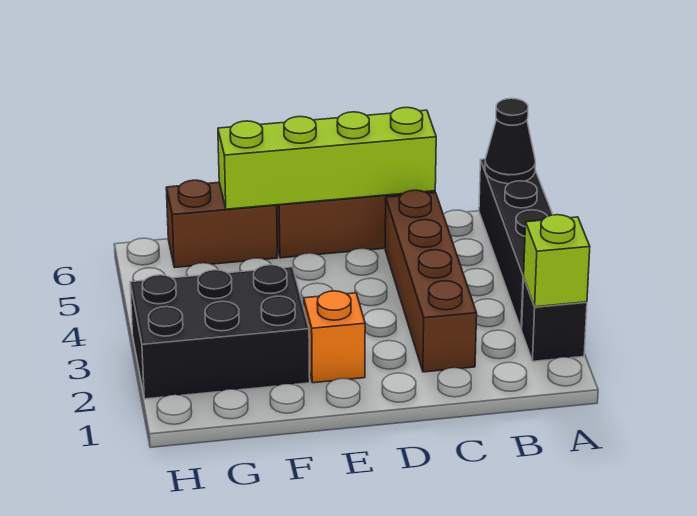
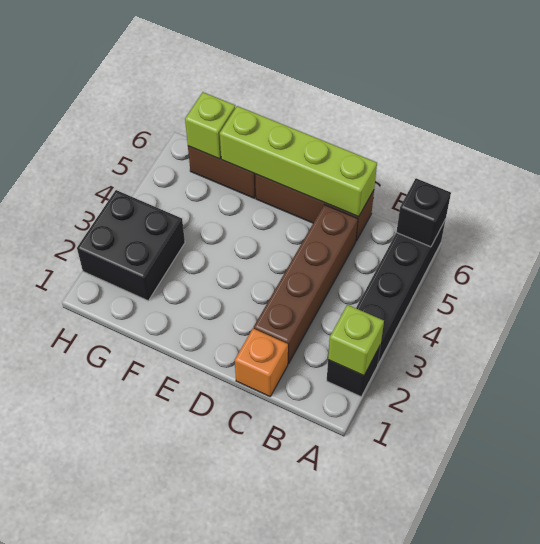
black 1x1 cone [485,98,535,184] -> black 1x1 brick [396,178,451,247]
orange 1x1 brick [303,291,365,383] -> orange 1x1 brick moved to [235,328,288,396]
black 2x3 brick [130,265,310,399] -> black 2x2 brick [77,190,185,301]
none -> lime 1x1 brick [185,92,235,159]

